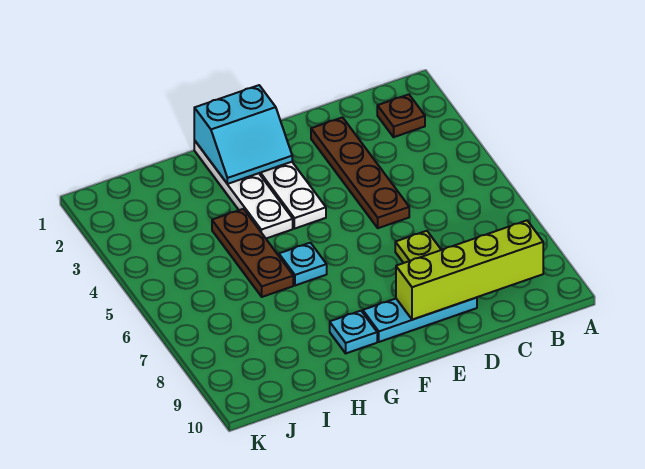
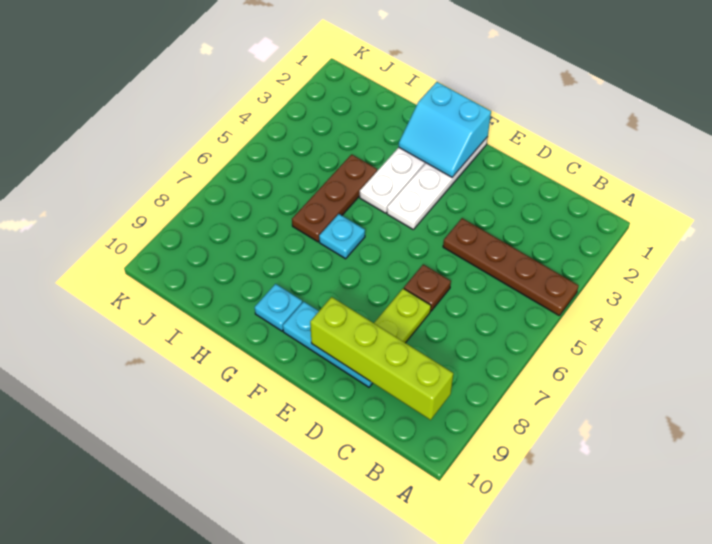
brown 1x1 plate [377,94,425,137] -> brown 1x1 plate moved to [404,264,451,311]
brown 1x4 plate [311,117,409,228] -> brown 1x4 plate turned to [443,218,579,316]

